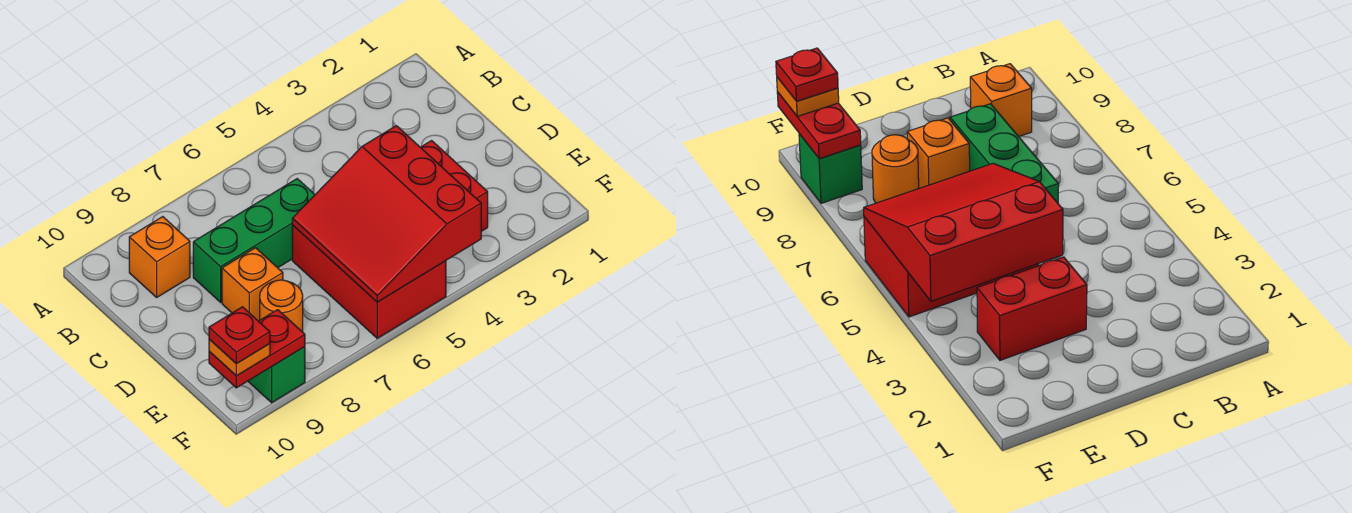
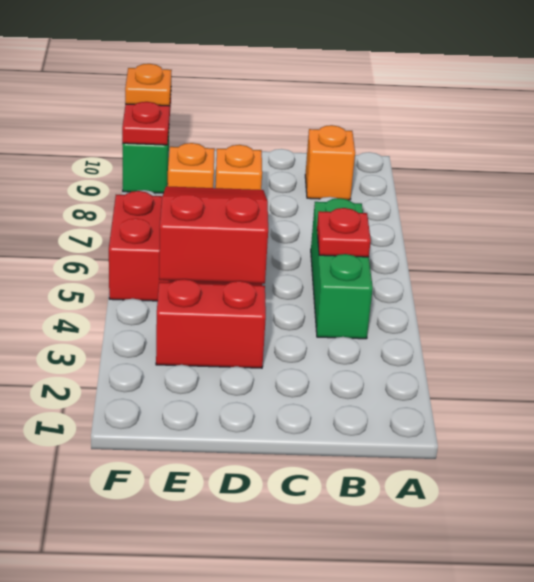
green 1x3 brick [193,179,315,302] -> green 1x3 brick moved to [311,198,373,339]
red 3x3 slope [292,126,481,302] -> red 2x3 slope [159,186,268,284]
orange 1x1 round brick [260,280,303,332] -> orange 1x1 brick [168,143,215,188]
red 1x1 plate [209,307,270,364] -> red 1x1 plate moved to [317,208,371,257]

